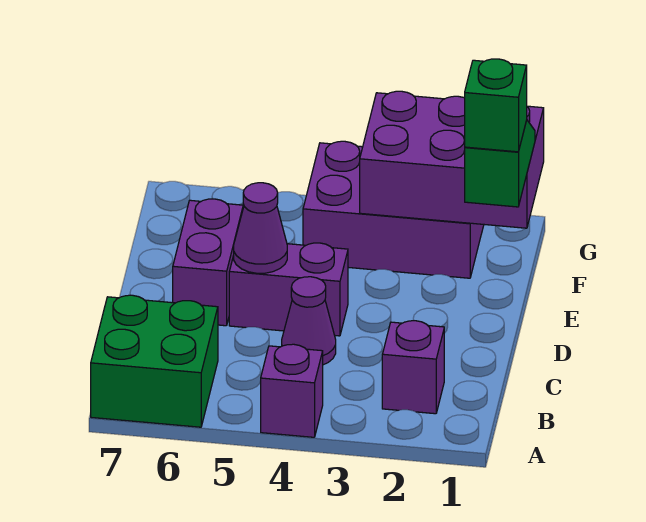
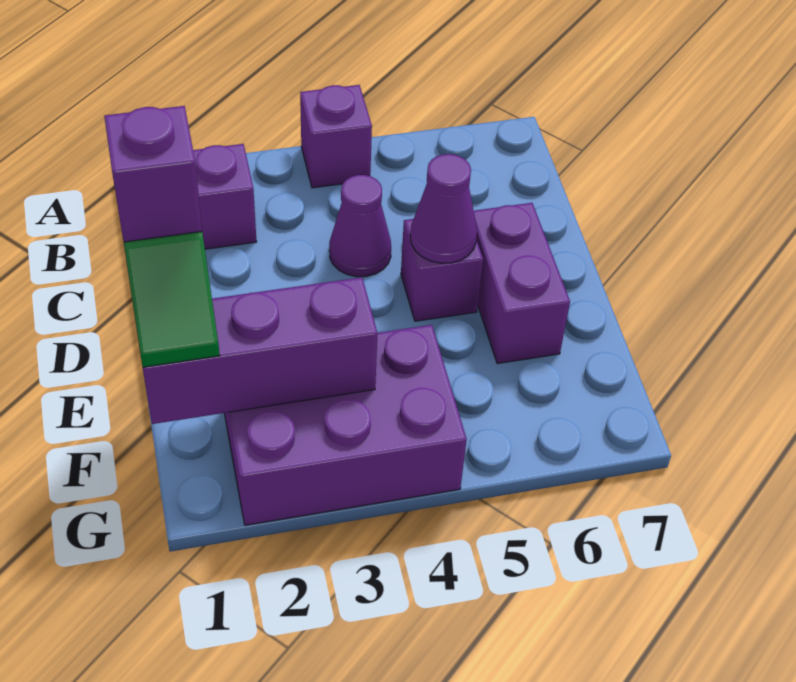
green 2x2 brick [91,295,218,427] -> none
purple 1x2 brick [229,243,348,336] -> purple 1x1 brick [401,219,483,321]
green 1x1 brick [465,59,527,152] -> purple 1x1 brick [104,106,202,242]
purple 2x3 brick [360,91,544,228] -> purple 1x3 brick [143,277,378,424]

